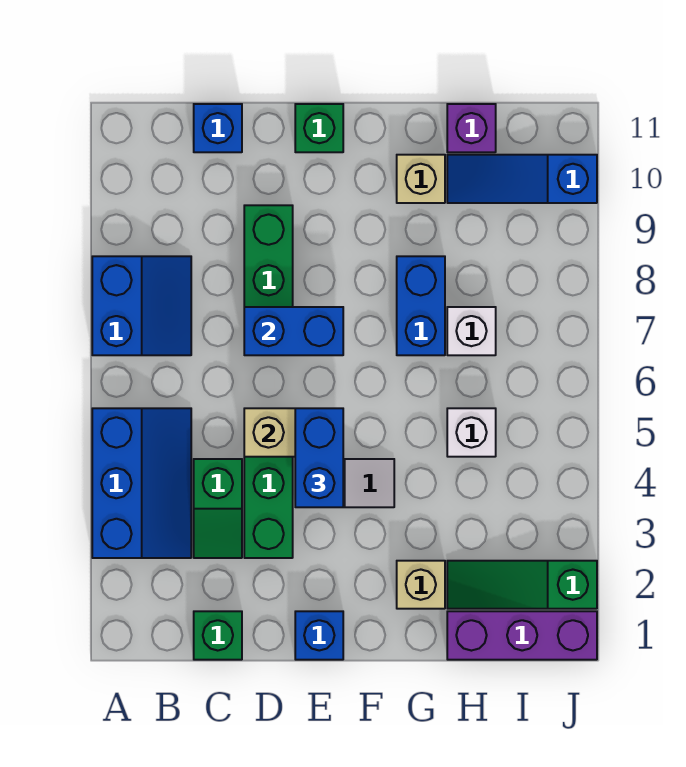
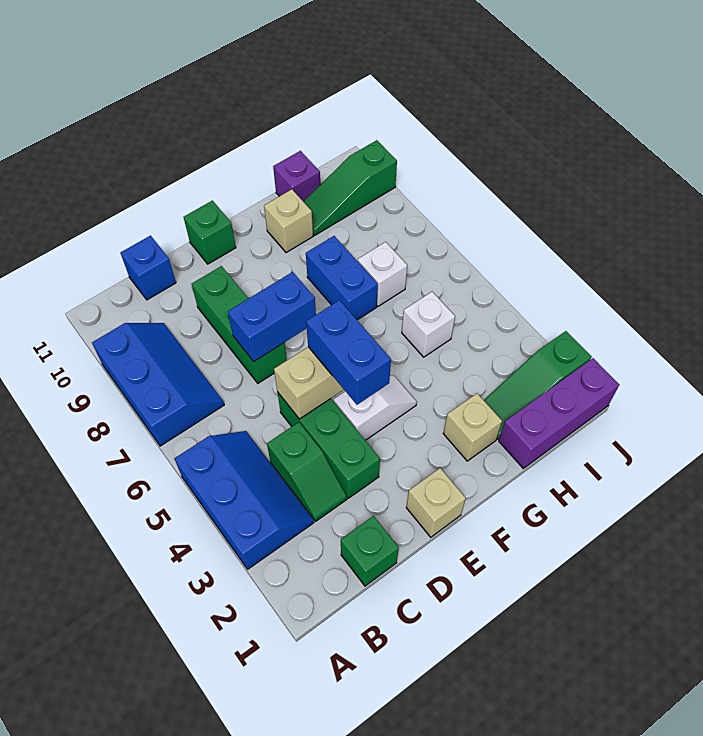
blue 2x2 slope [92,256,191,355] -> blue 2x3 slope [92,323,224,446]
blue 1x1 brick [295,611,343,660] -> tan 1x1 brick [406,468,466,537]
blue 1x3 slope [447,155,597,203] -> green 1x3 slope [304,140,397,235]

